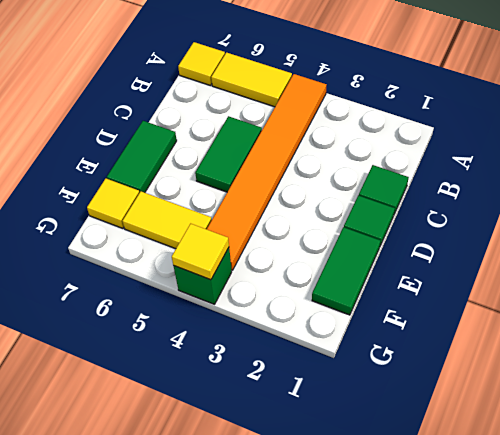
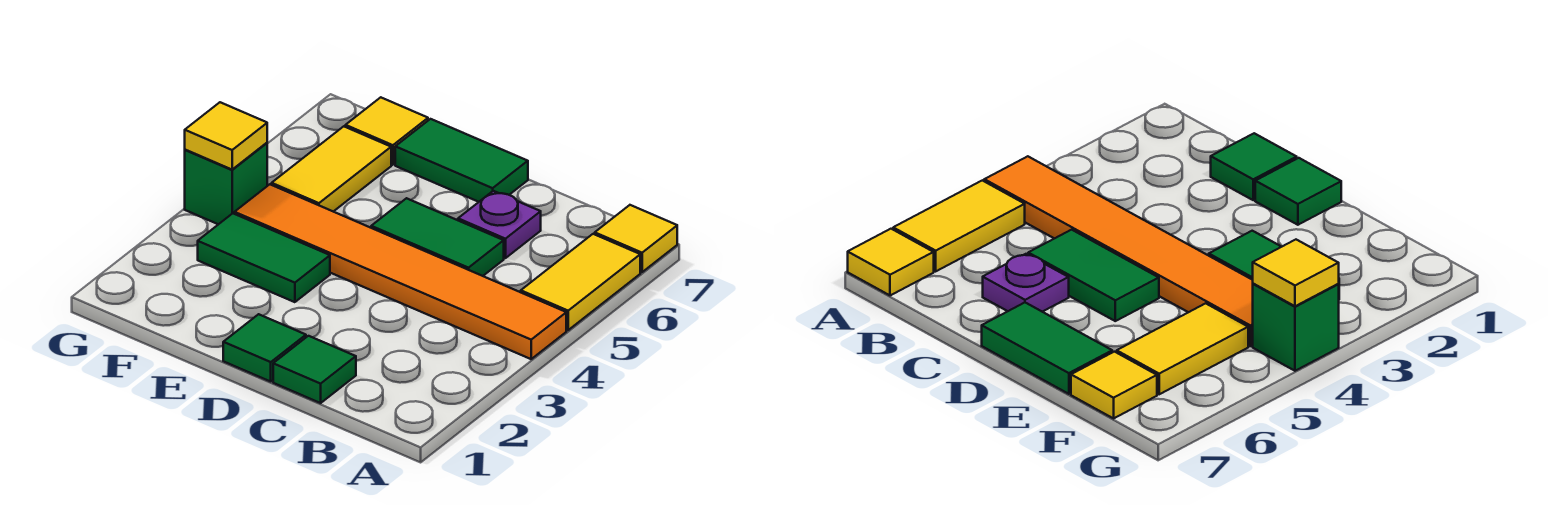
none -> purple 1x1 plate [458,191,541,258]
green 1x2 tile [312,227,380,315] -> green 1x2 tile moved to [198,213,330,302]

